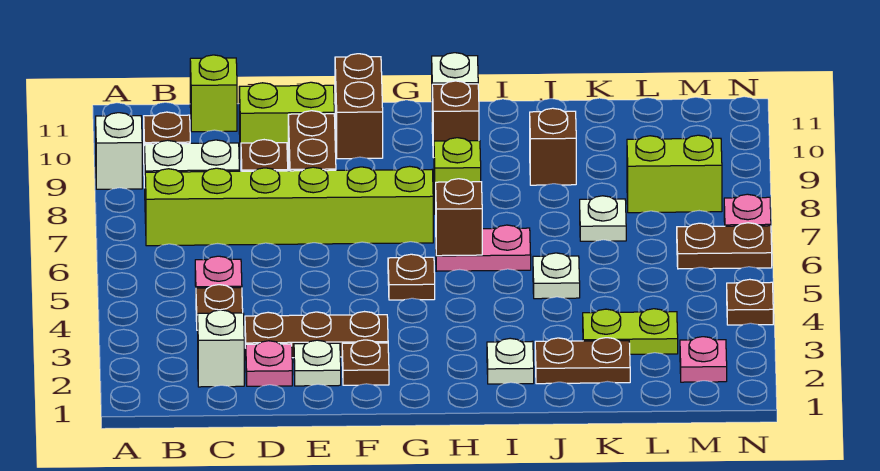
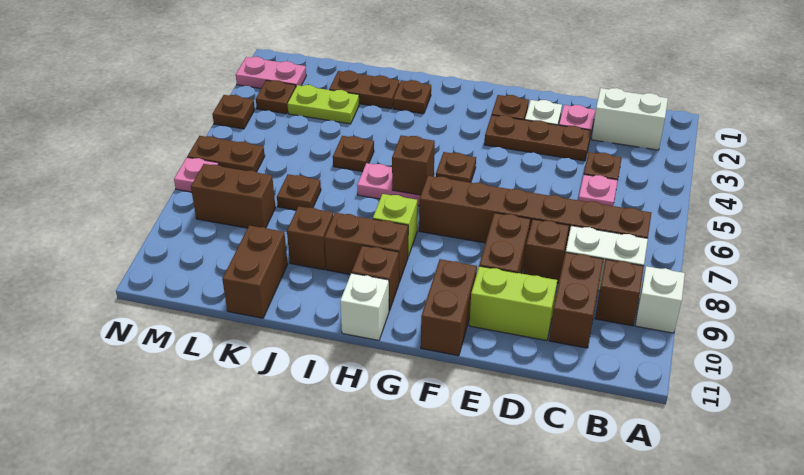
lime 1x6 brick [145,166,433,246] -> brown 1x6 brick [419,176,651,247]
white 1x1 brick [198,310,244,387] -> white 1x2 brick [592,88,668,150]
none -> brown 1x2 brick [549,252,603,348]
lime 1x1 brick [190,55,237,132] -> none
none -> brown 1x2 brick [324,213,408,282]
white 1x1 plate [487,338,534,384] -> brown 1x1 plate [393,80,431,114]
white 1x1 plate [533,253,580,299] -> brown 1x1 plate [333,136,374,172]
white 1x1 plate [580,196,626,241] -> brown 1x1 plate [277,174,321,210]
none -> brown 1x2 brick [222,226,288,318]
lime 1x2 brick [627,135,722,213] -> brown 1x2 brick [191,164,276,228]
pink 1x1 plate [680,337,727,382] -> pink 1x2 plate [236,57,306,88]
none -> brown 1x1 plate [256,80,296,114]

